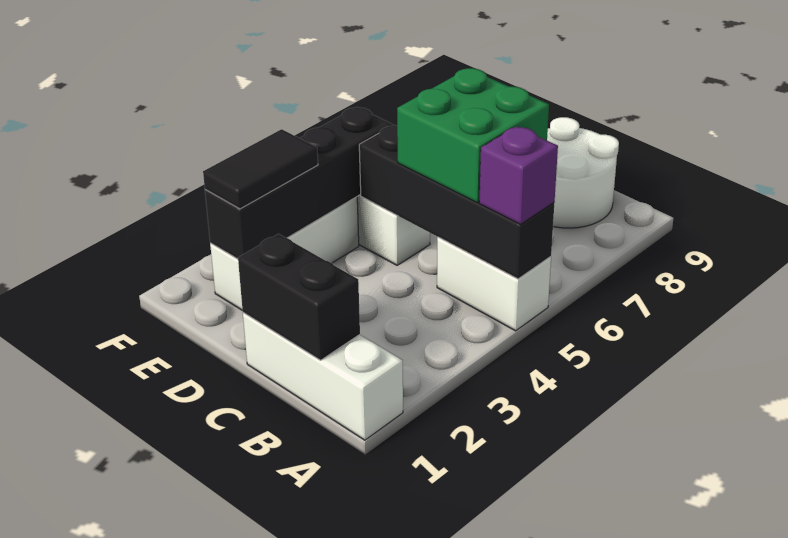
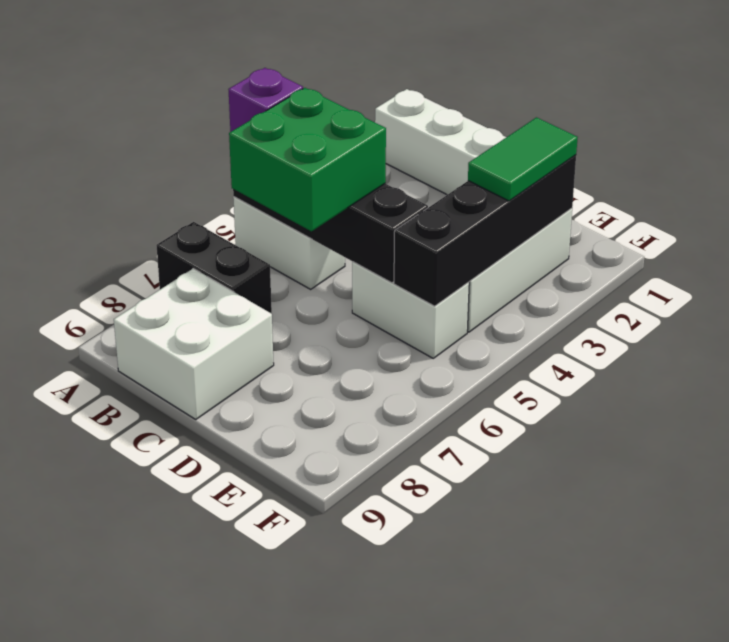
black 1x2 brick [238,234,360,360] -> black 1x2 brick moved to [156,222,272,314]
white 2x2 round brick [547,117,619,228] -> white 2x2 brick [114,268,274,419]
black 1x2 tile [203,129,318,209] -> green 1x2 tile [468,117,578,201]

